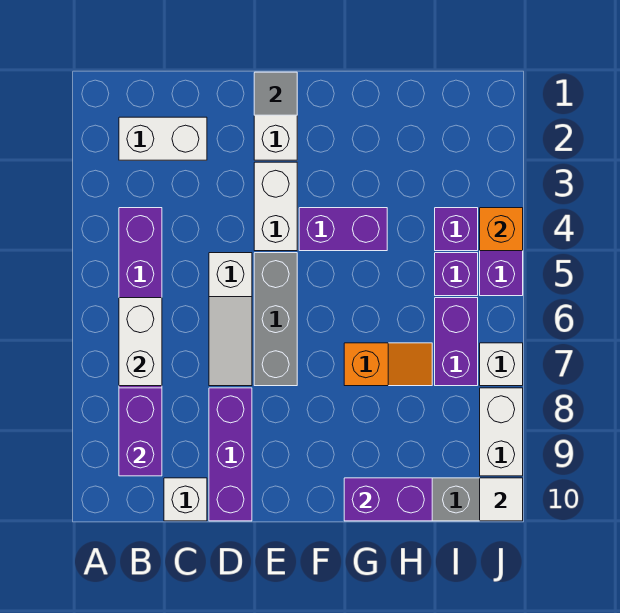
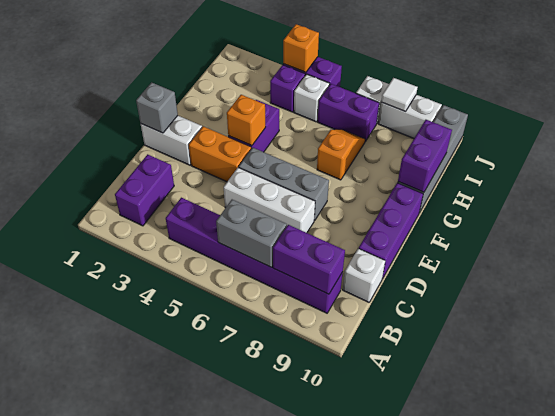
white 1x2 brick [119,117,207,160] -> purple 1x2 brick [115,154,174,226]
white 1x2 brick [119,298,162,386] -> grey 1x2 brick [216,200,287,267]
white 1x3 slope [209,253,252,386] -> white 1x3 brick [224,167,315,233]
purple 1x3 brick [209,388,252,521] -> purple 1x3 brick turned to [359,183,423,279]
grey 1x1 tile [254,72,297,115] -> grey 1x1 brick [136,82,178,133]
white 1x2 brick [254,162,297,251] -> orange 1x2 brick [189,126,251,182]
none -> orange 1x1 brick [227,95,266,146]
purple 1x1 brick [435,253,478,296] -> white 1x1 brick [294,74,330,122]
white 1x1 tile [480,478,523,521] -> white 1x1 tile moved to [381,78,418,112]

